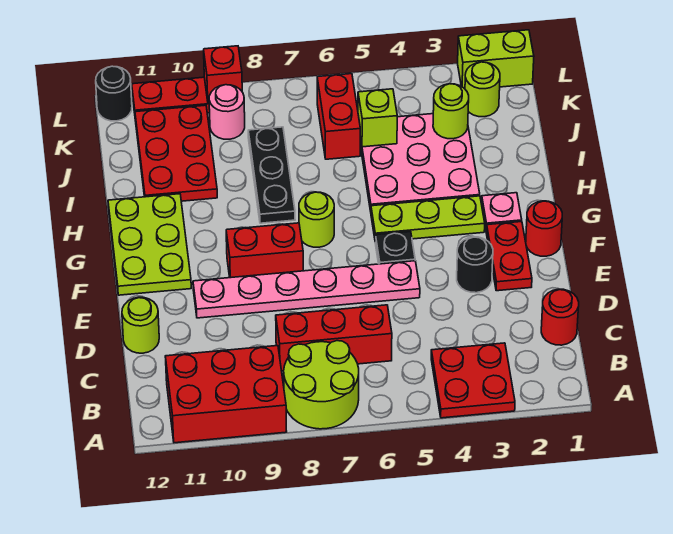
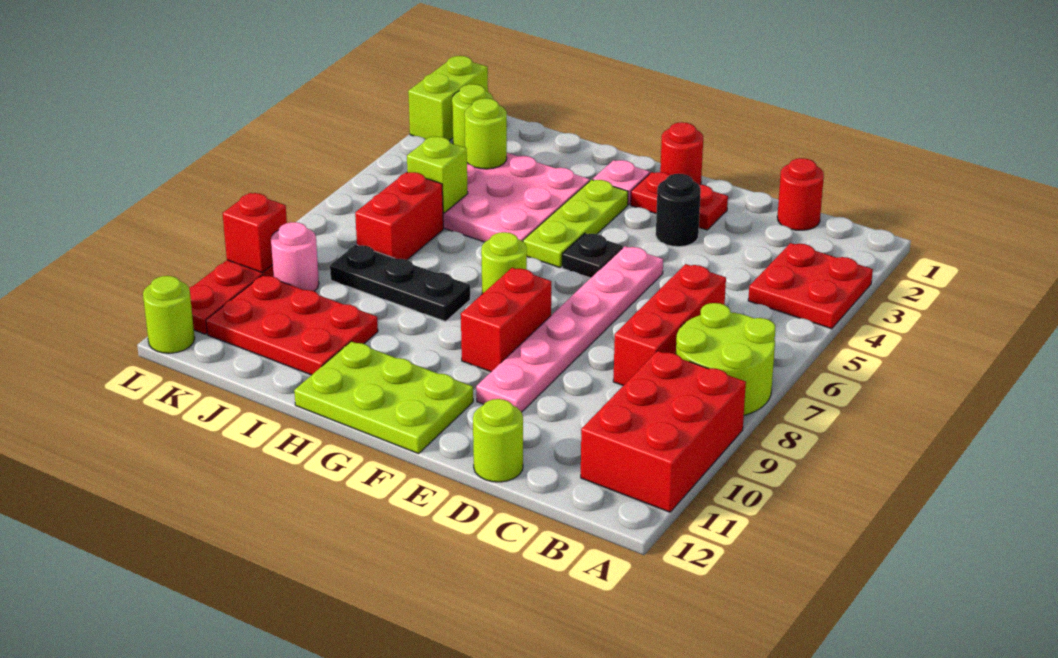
red 1x2 brick [317,74,360,159] -> red 1x2 brick turned to [355,172,443,260]
black 1x1 round brick [96,66,132,121] -> lime 1x1 round brick [143,276,195,353]

